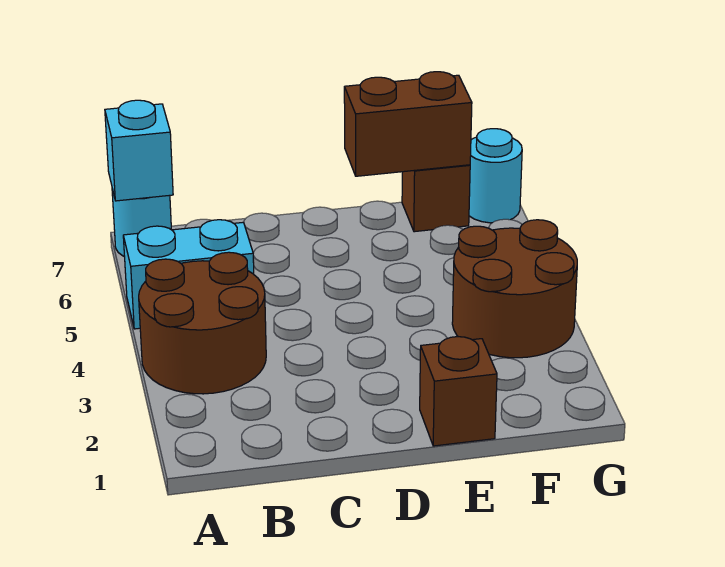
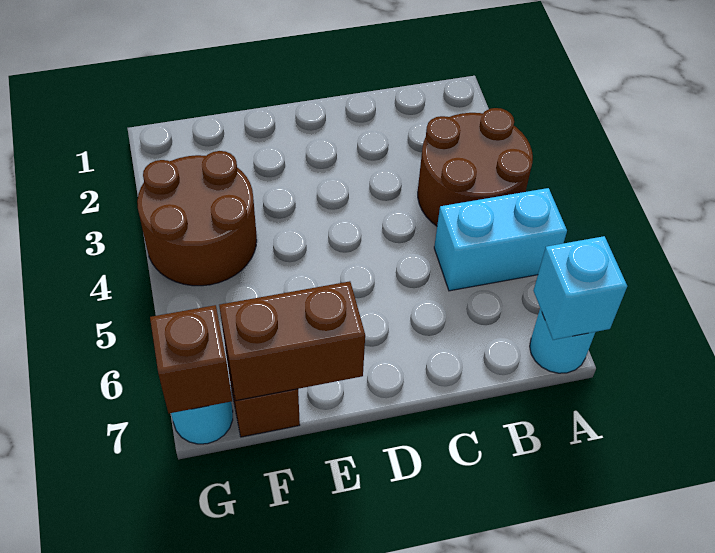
brown 1x1 brick [420,337,497,446] -> brown 1x1 brick moved to [150,305,232,413]

